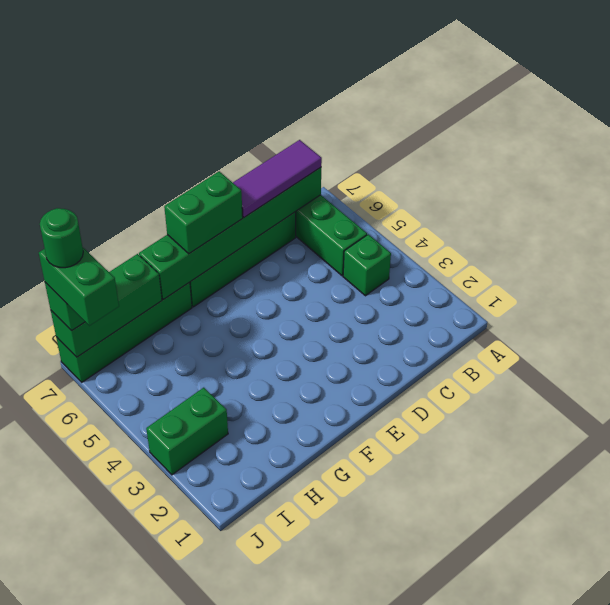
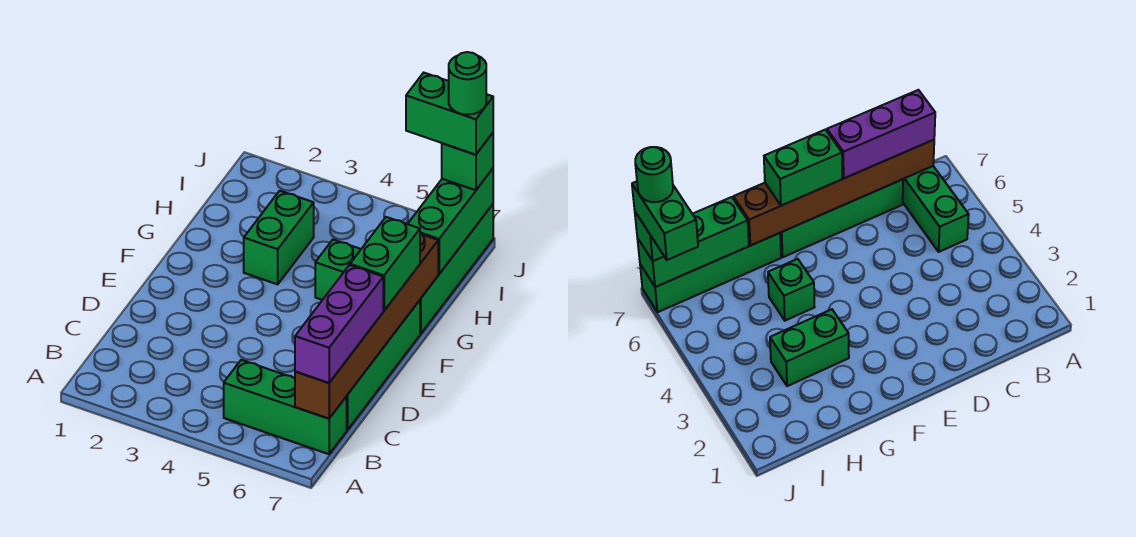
green 1x1 brick [343,234,391,296] -> green 1x1 brick moved to [315,240,361,300]
green 1x6 brick [139,168,321,300] -> brown 1x6 brick [295,234,438,418]
purple 1x3 tile [233,140,322,217] -> purple 1x3 brick [295,265,383,383]
green 1x2 brick [146,388,228,475] -> green 1x2 brick moved to [244,191,314,284]

